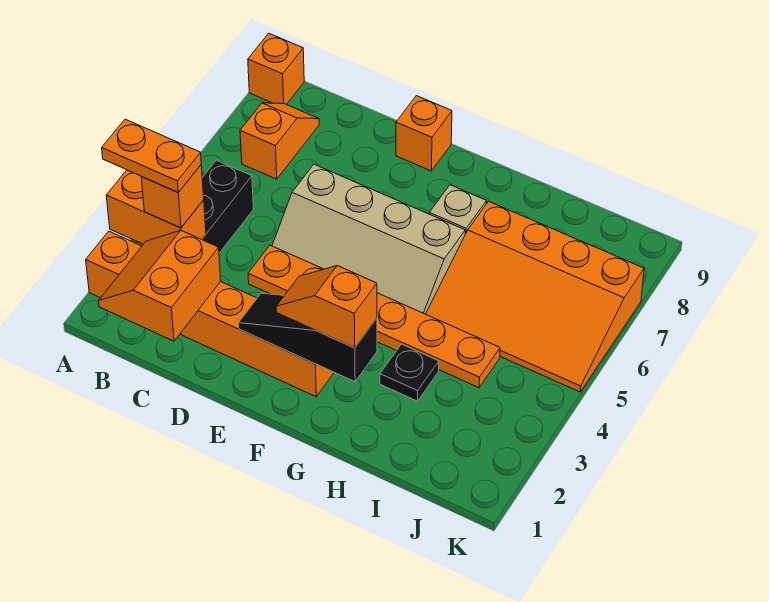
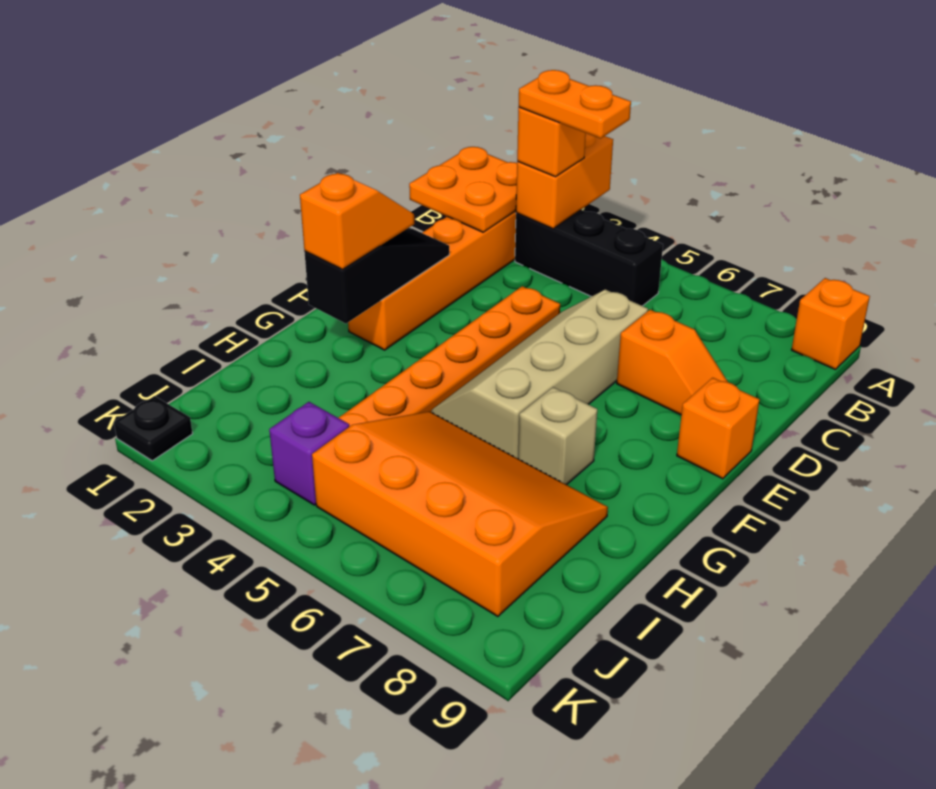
orange 1x2 plate [102,119,201,192] -> orange 1x2 plate turned to [519,70,631,139]
orange 2x2 slope [98,230,221,341] -> orange 2x2 plate [409,147,517,232]
orange 1x2 slope [240,103,319,179] -> orange 1x2 slope moved to [617,310,728,415]
black 1x1 plate [380,344,439,401] -> black 1x1 plate moved to [114,396,193,461]
orange 3x4 slope [426,201,644,392] -> orange 3x4 slope turned to [312,411,608,617]
none -> purple 1x1 brick [269,402,349,505]

